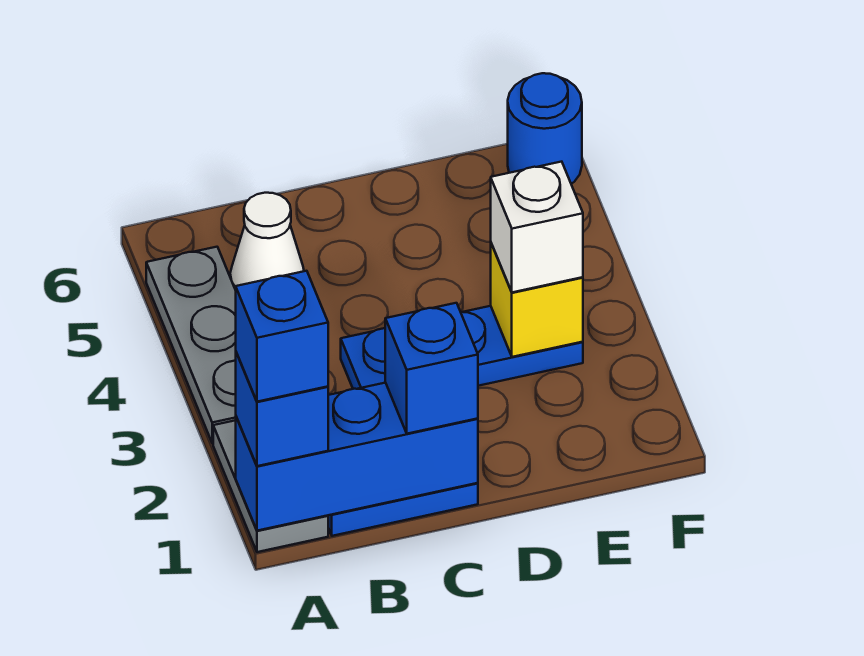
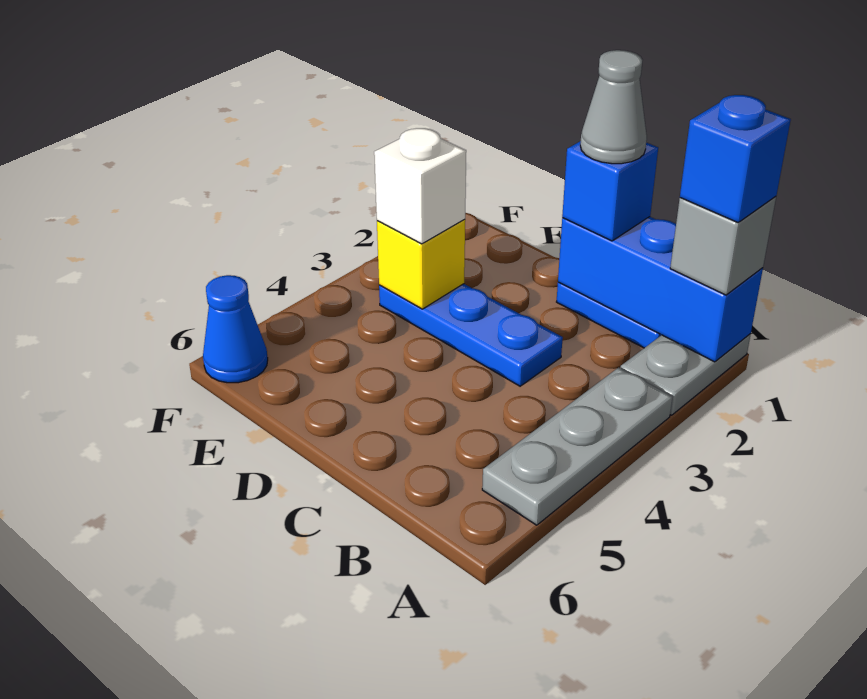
blue 1x1 brick [236,352,328,466] -> grey 1x1 brick [670,196,776,295]
white 1x1 cone [230,193,304,290] -> none
none -> grey 1x1 cone [580,50,647,164]
blue 1x1 round brick [508,73,582,184] -> blue 1x1 cone [203,275,268,383]

